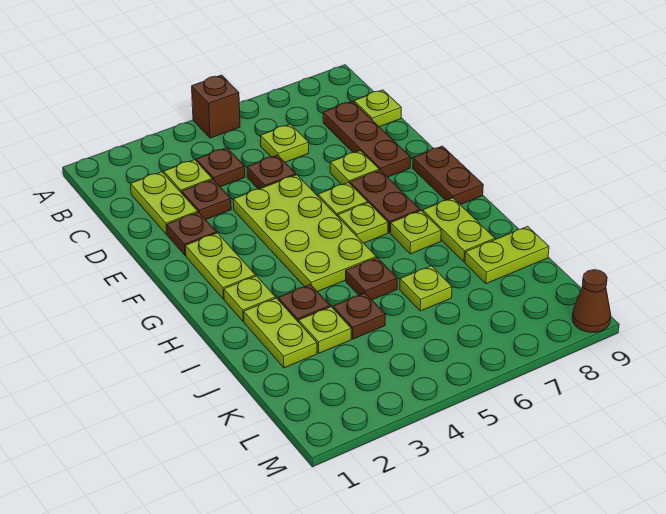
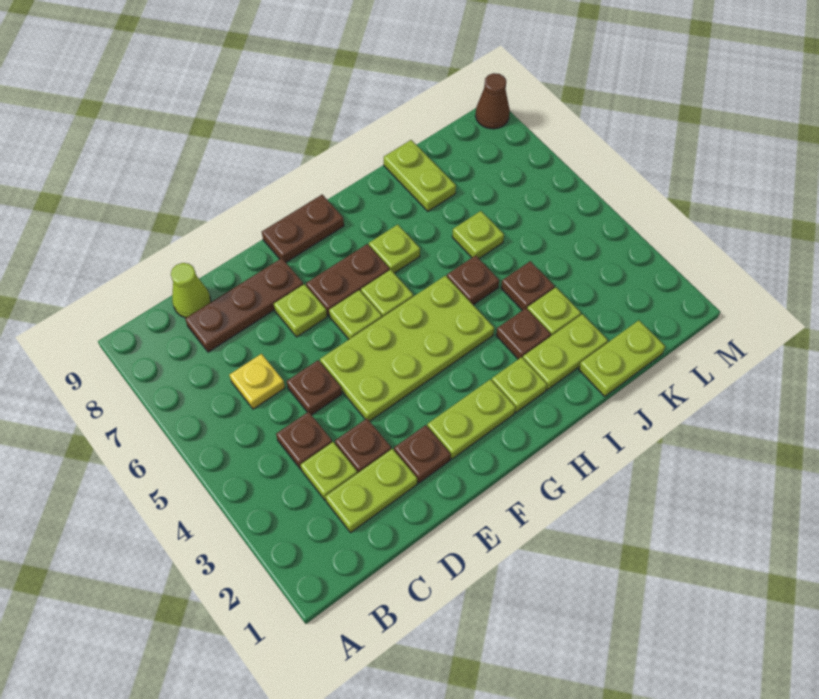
brown 1x1 brick [192,75,240,138] -> none
lime 1x1 plate [261,124,309,162] -> yellow 1x1 plate [230,354,285,409]
lime 1x1 plate [354,90,401,127] -> lime 1x1 cone [171,263,211,318]
lime 1x2 plate [423,198,495,262] -> lime 1x2 plate moved to [579,320,665,396]

